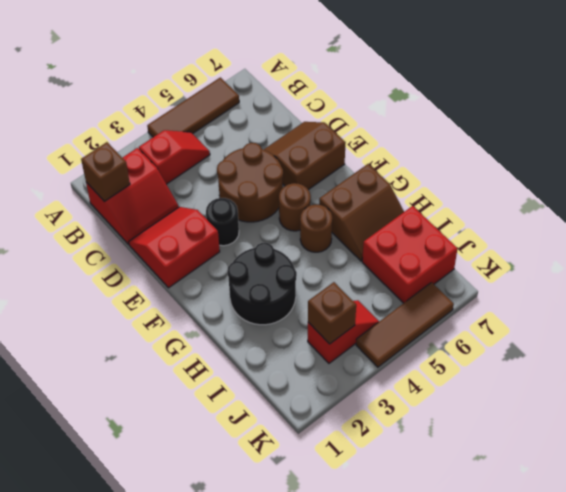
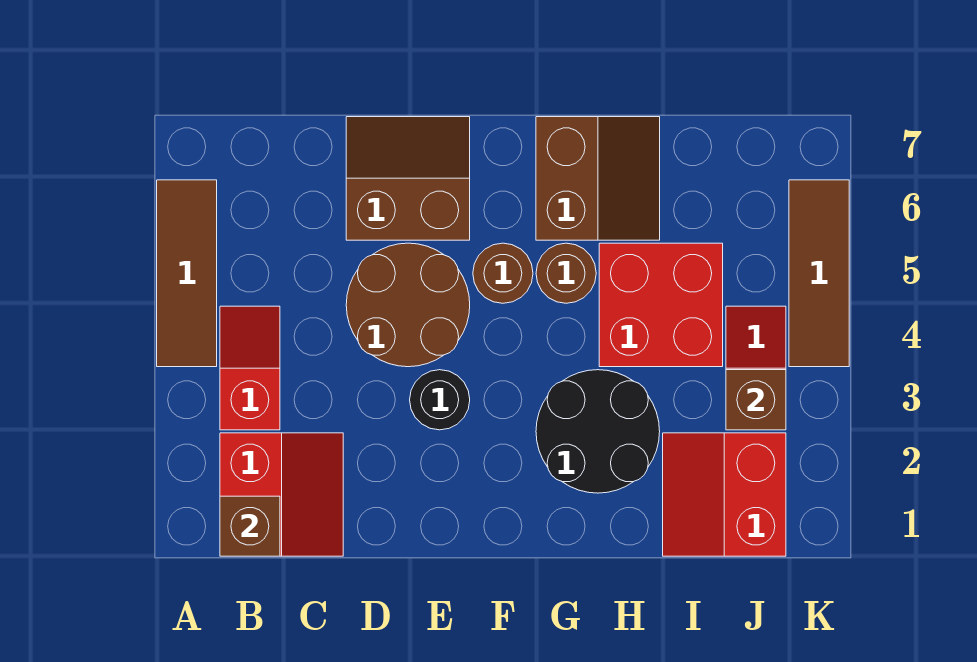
red 2x2 slope [129,207,220,288] -> red 2x2 slope moved to [663,433,786,556]
brown 2x2 slope [264,122,346,190] -> brown 2x2 slope turned to [346,117,470,240]
red 2x2 brick [362,206,458,303] -> red 2x2 brick moved to [599,243,723,367]

